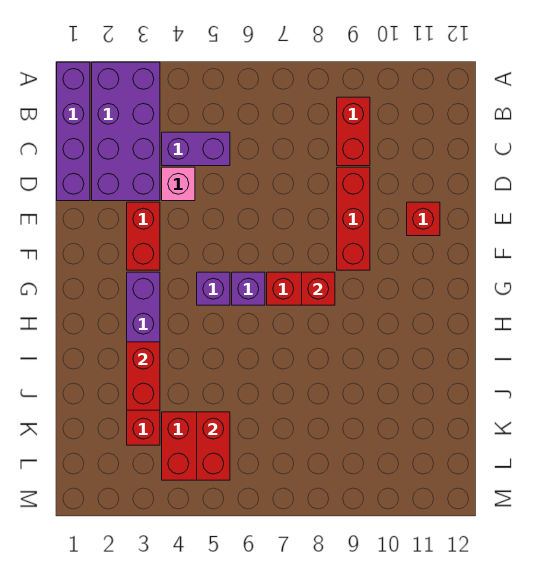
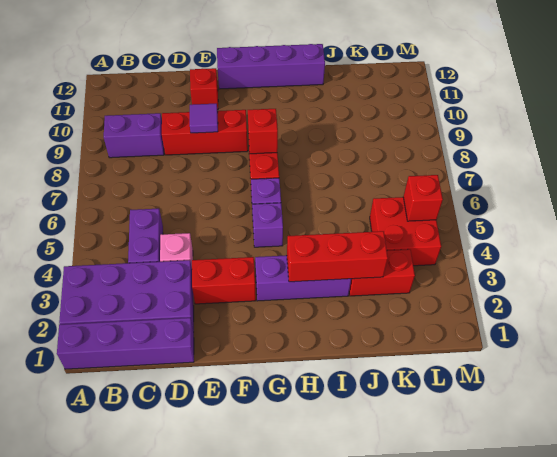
red 1x2 brick [337,97,370,166] -> purple 1x2 brick [104,113,164,158]
none -> purple 1x1 tile [190,104,218,133]
none -> purple 1x4 brick [217,44,325,89]
red 1x2 brick [127,342,160,410] -> red 1x3 brick [287,231,388,282]
red 1x2 brick [197,412,230,480] -> red 1x1 brick [403,175,443,221]

